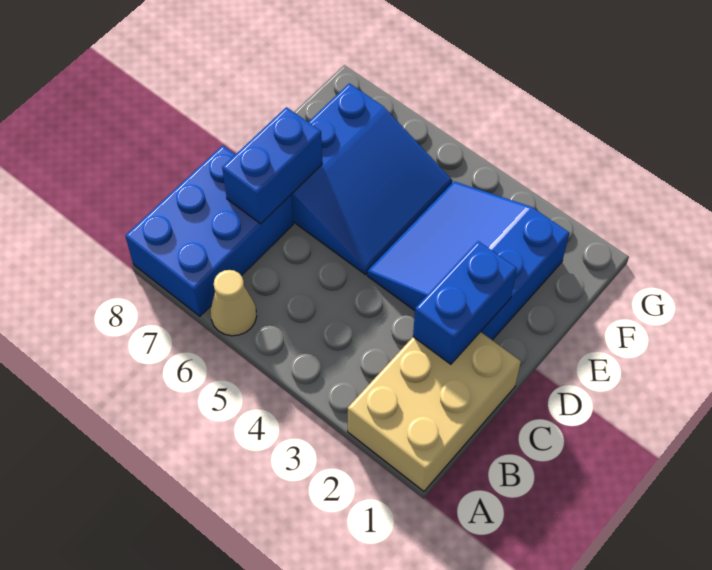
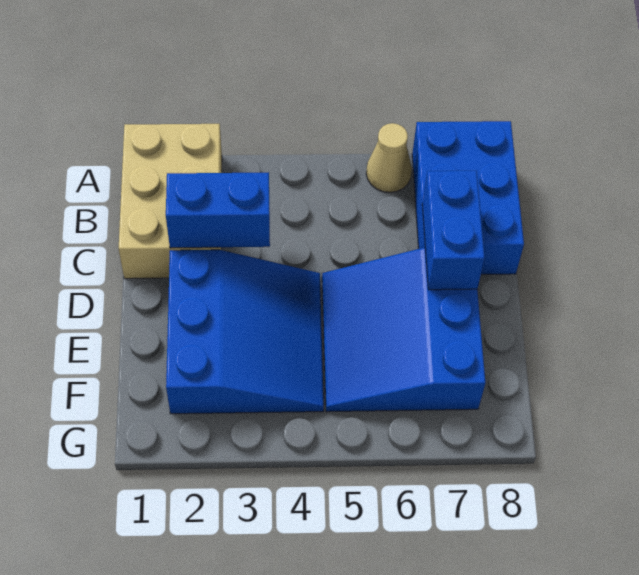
blue 1x2 brick [413,241,517,364] -> blue 1x2 brick turned to [166,172,270,248]

